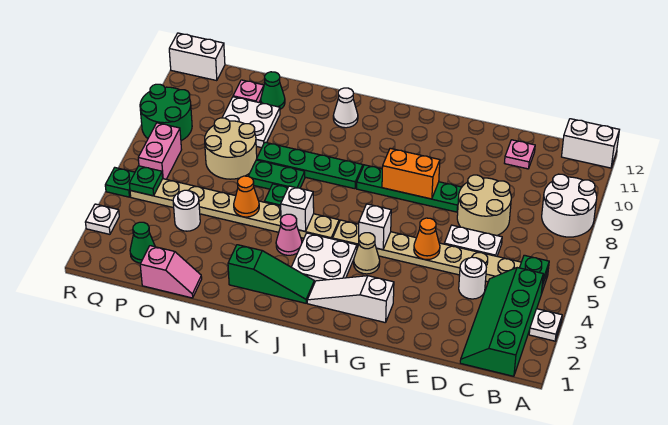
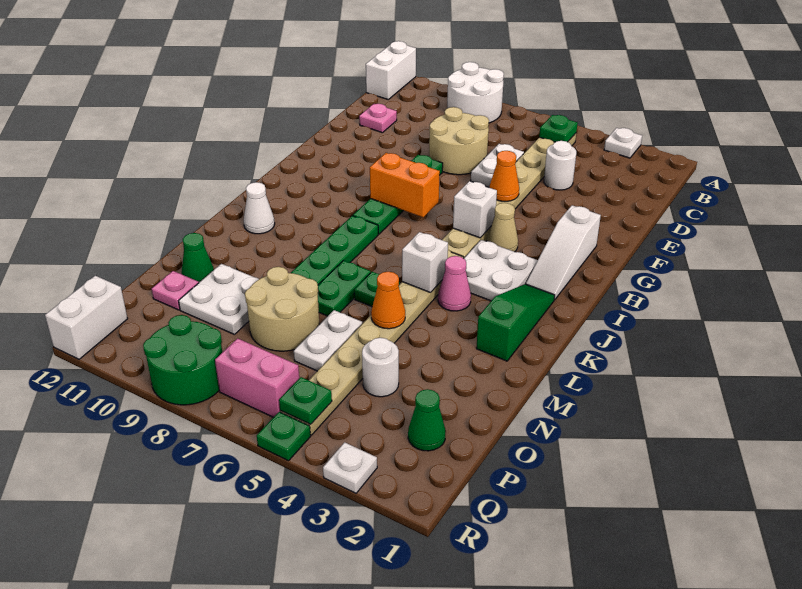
green 2x4 slope [460,268,543,376] -> none
orange 1x2 brick [382,148,440,199] -> orange 1x2 brick turned to [370,153,440,217]
pink 1x2 slope [140,246,202,298] -> none
none -> white 1x2 plate [294,310,362,371]

